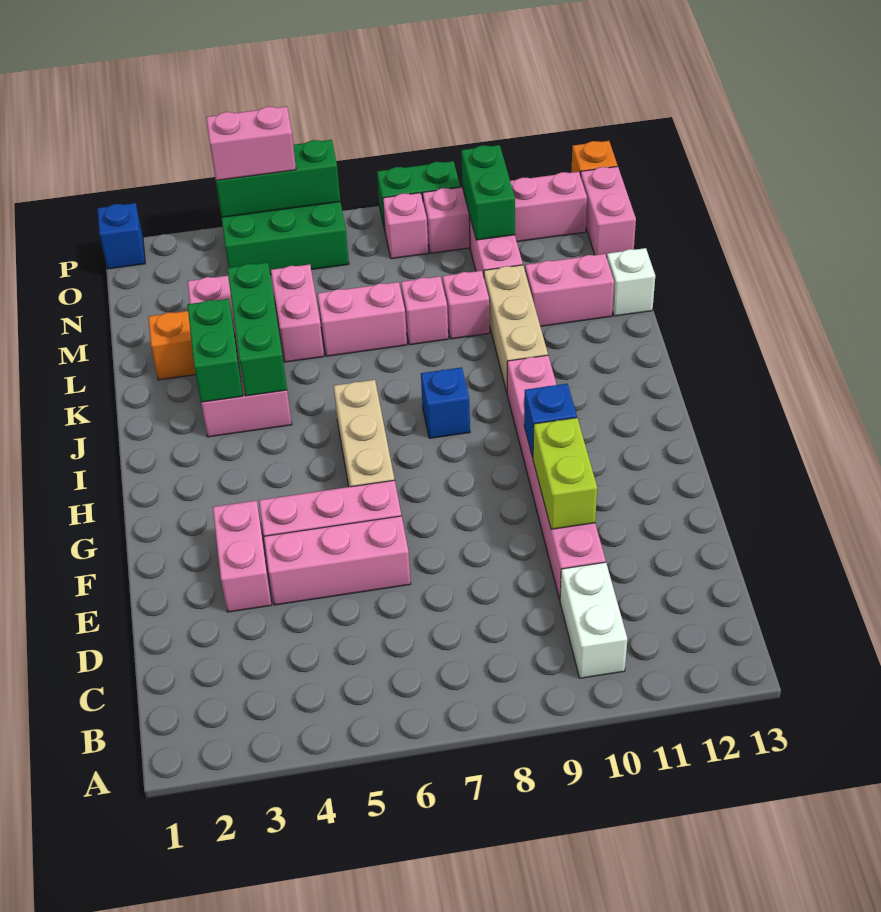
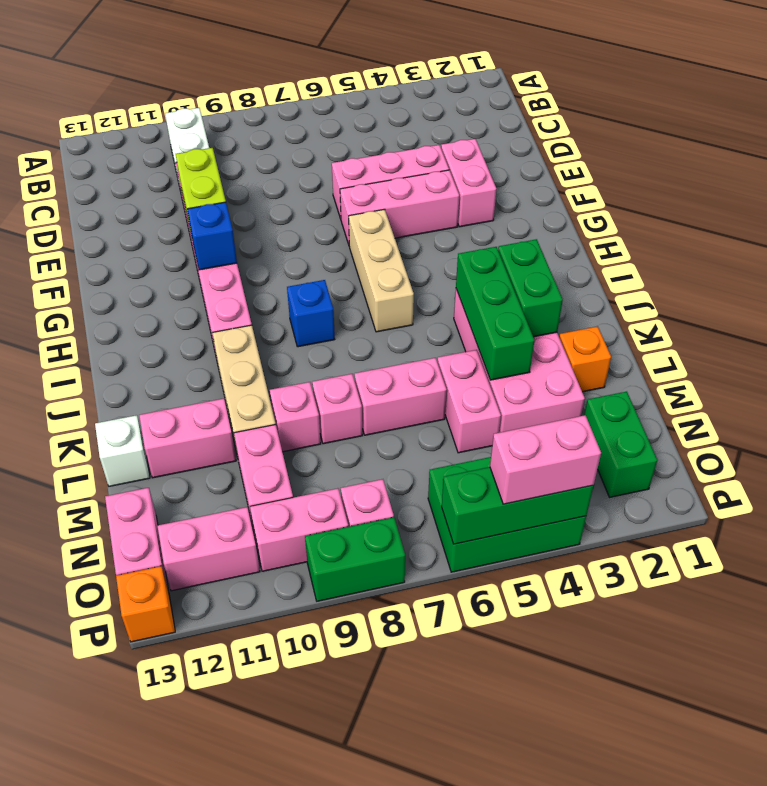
green 1x2 brick [461,145,515,240] -> green 1x2 brick moved to [584,392,657,498]
blue 1x1 brick [97,203,145,269] -> none

